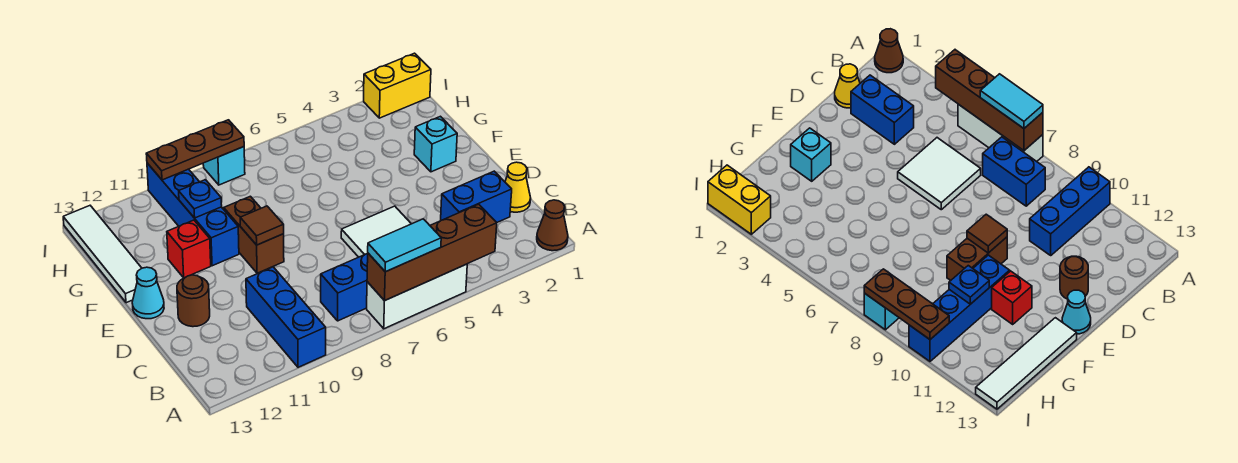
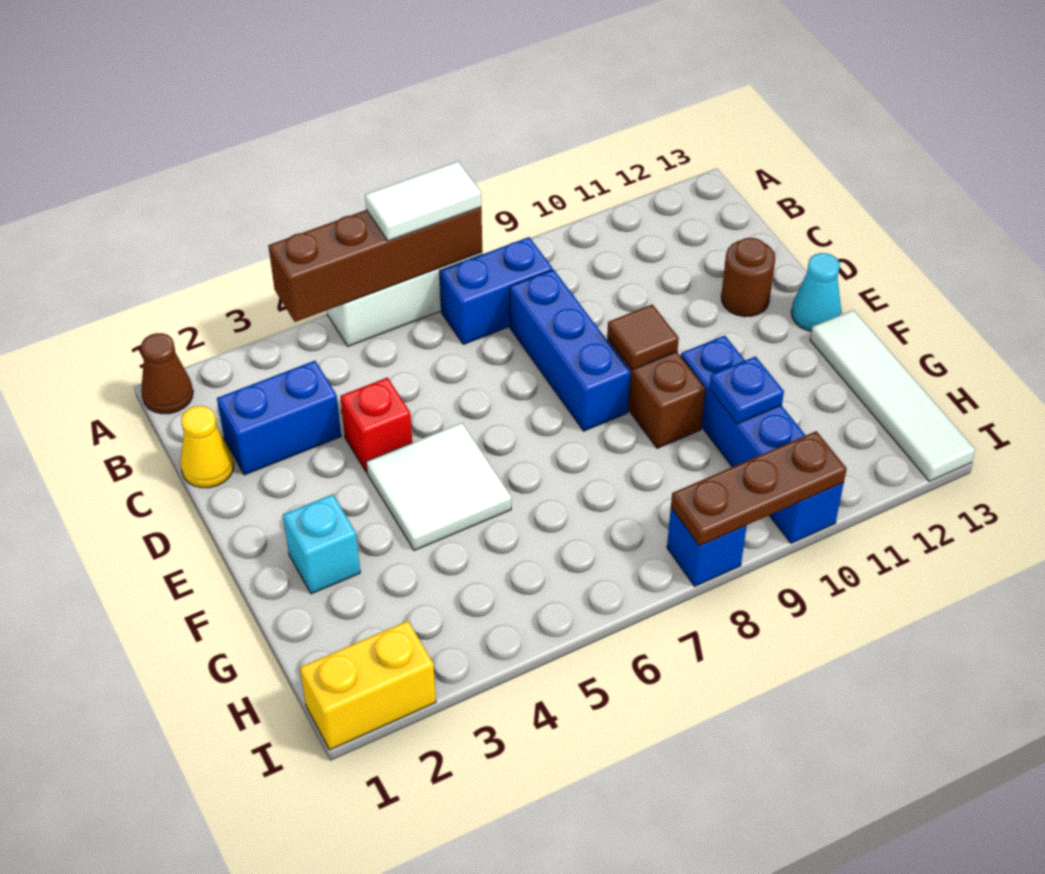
cyan 1x2 tile [368,219,441,272] -> white 1x2 tile [365,161,481,241]
blue 1x3 brick [246,267,326,367] -> blue 1x3 brick moved to [510,269,631,431]
white 2x2 tile [341,206,411,257] -> white 2x2 tile moved to [366,423,511,551]
red 1x1 brick [167,220,211,278] -> red 1x1 brick moved to [340,378,412,473]
cyan 1x1 brick [203,147,245,185] -> blue 1x1 brick [667,508,747,586]

